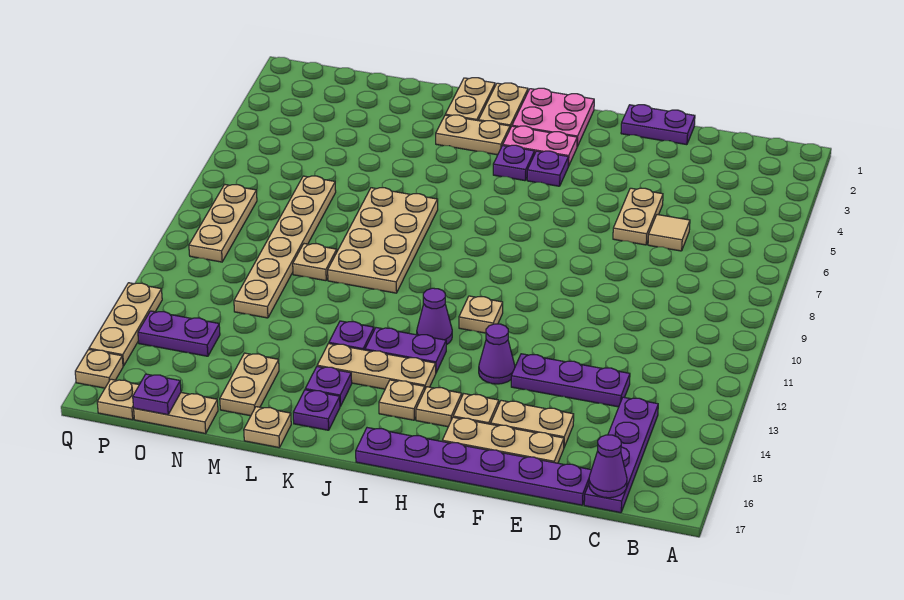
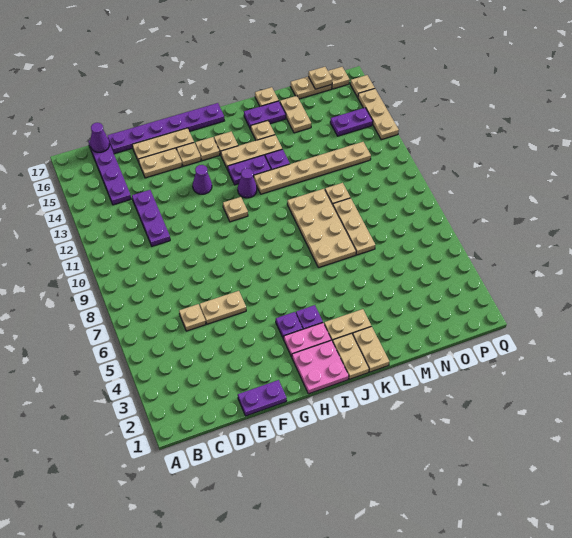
tan 1x1 tile [648,215,690,251] -> tan 1x1 plate [179,304,206,331]
purple 1x3 plate [511,354,630,407] -> purple 1x3 plate turned to [132,190,170,246]
tan 1x2 plate [613,188,663,245] -> tan 1x2 plate turned to [200,291,246,324]
purple 1x1 plate [305,367,352,406] -> tan 1x1 plate [251,121,275,140]
purple 1x1 plate [293,390,340,430] -> purple 1x2 plate [244,101,286,129]
tan 1x6 plate [234,176,336,318] -> tan 1x6 plate turned to [254,142,371,194]
purple 1x1 plate [133,374,181,415] -> tan 1x1 plate [308,67,332,89]
tan 1x3 plate [189,184,257,262] -> tan 1x3 plate moved to [333,198,375,255]

